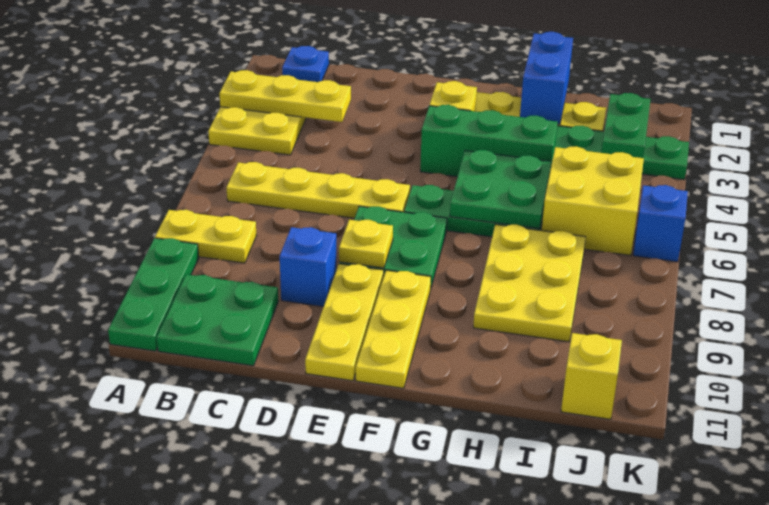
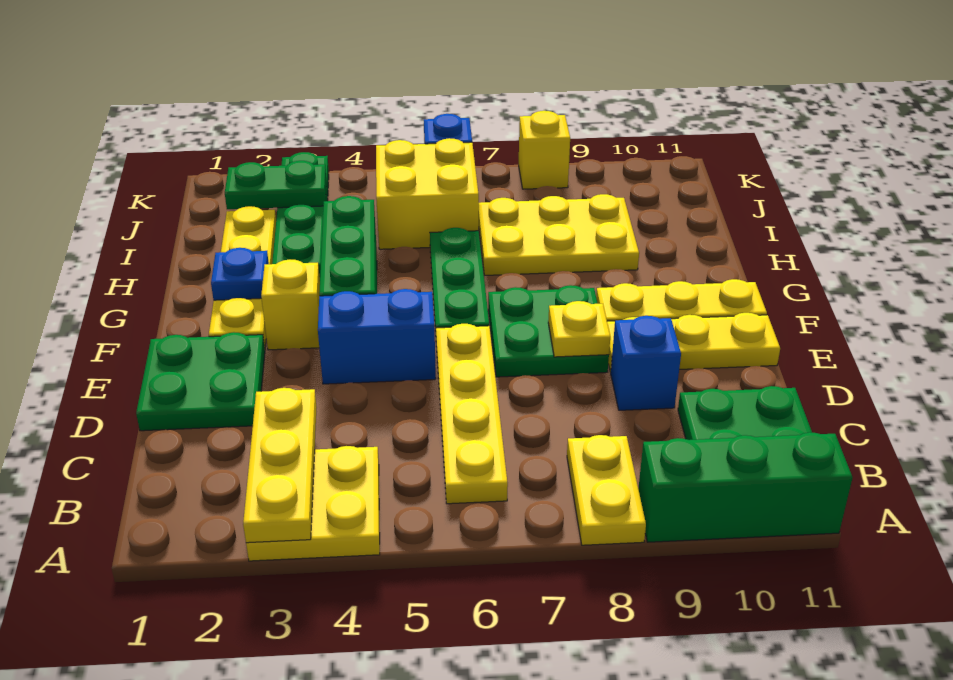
green 1x3 plate [108,238,199,351] -> green 1x3 brick [638,432,853,542]
blue 1x1 plate [282,46,329,82] -> blue 1x1 plate moved to [211,248,269,300]
green 2x2 plate [450,150,551,228] -> green 2x2 plate moved to [136,332,265,431]
blue 1x2 brick [520,32,573,124] -> blue 1x2 brick moved to [318,289,436,384]
yellow 1x1 brick [561,333,622,419] -> yellow 1x1 brick moved to [519,111,570,189]

